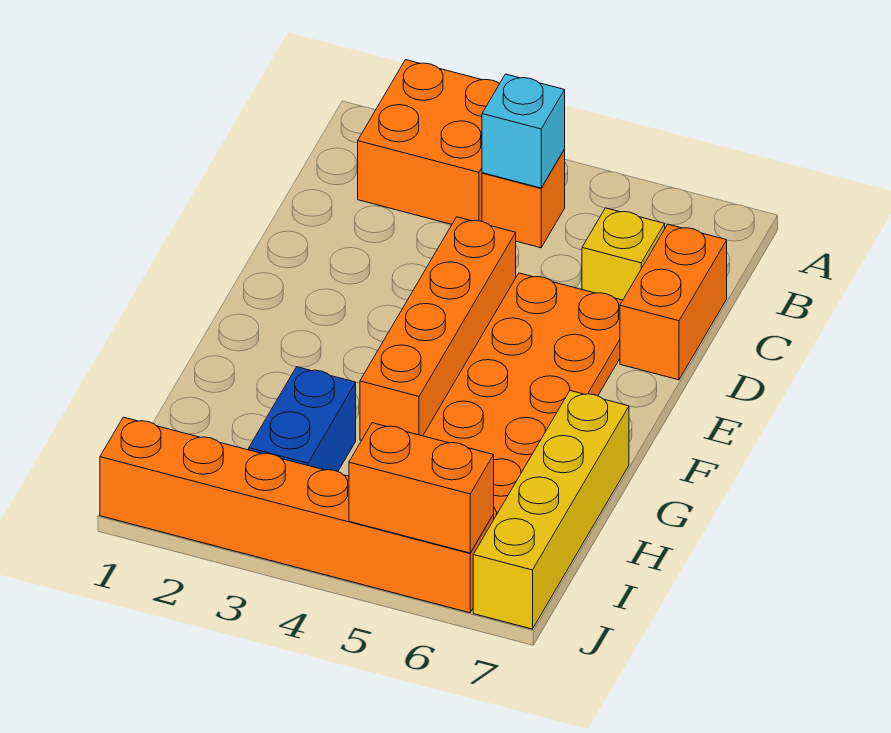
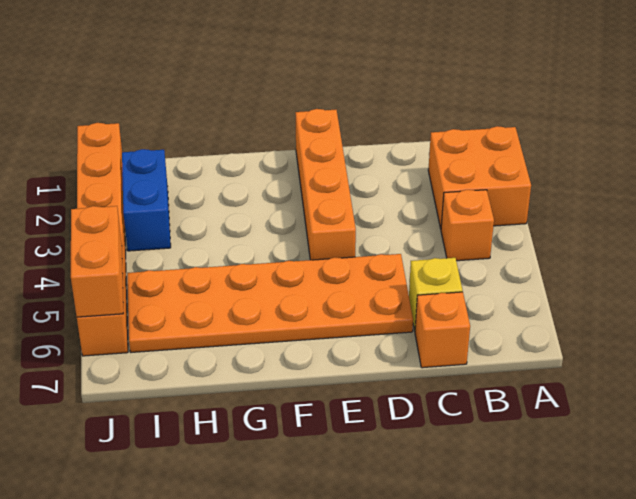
cyan 1x1 brick [482,74,565,188] -> none
orange 1x2 brick [620,224,727,380] -> orange 1x1 brick [415,292,470,368]
orange 1x4 brick [360,217,516,440] -> orange 1x4 brick turned to [295,109,356,260]
yellow 1x4 brick [473,391,629,629] -> none
blue 1x2 brick [249,367,356,472] -> blue 1x2 brick turned to [122,149,171,251]

